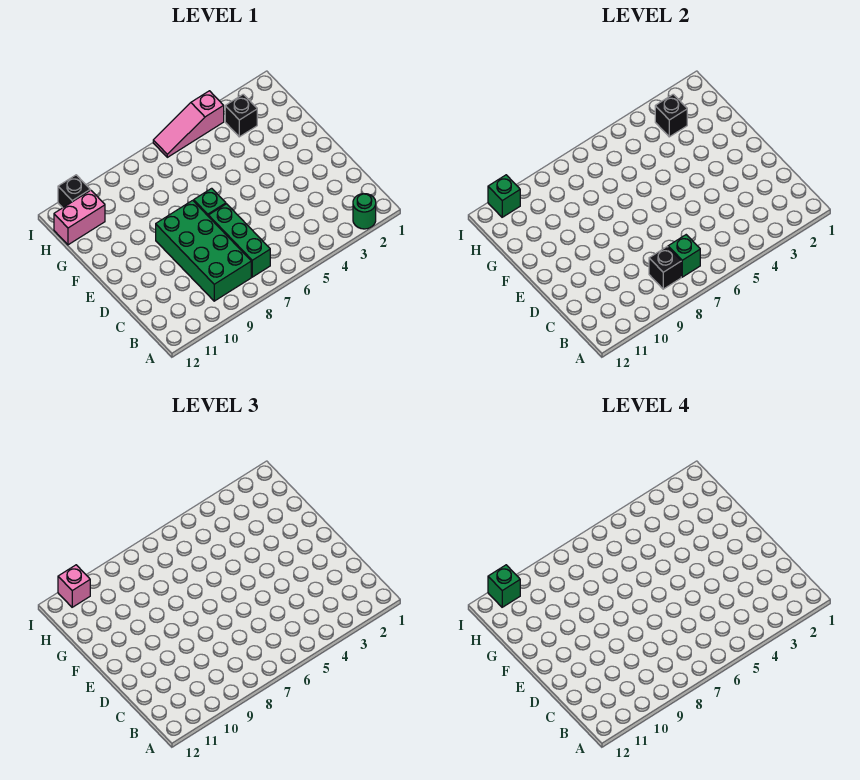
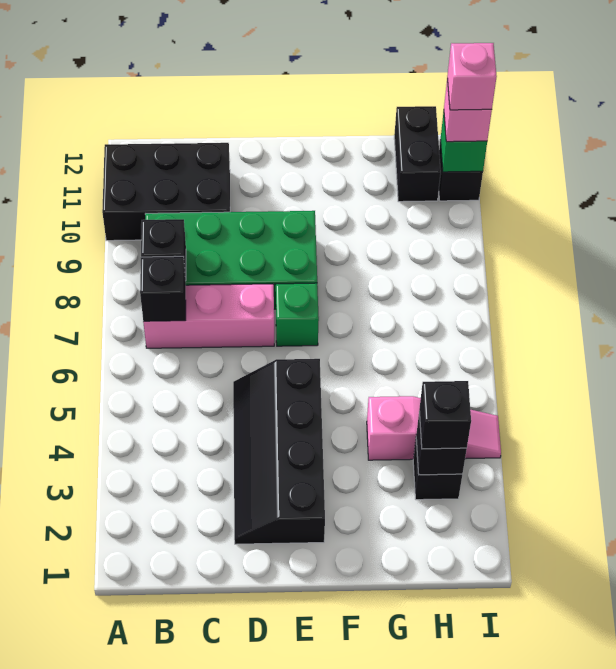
green 1x1 round brick [353,194,376,229] -> none
none -> black 2x3 brick [102,143,230,241]
green 1x3 brick [208,204,270,277] -> pink 1x3 brick [143,284,274,348]
green 1x1 brick [668,235,700,277] -> black 1x1 brick [140,256,186,321]
none -> black 2x4 slope [233,359,325,544]
none -> black 1x1 brick [419,381,471,449]
pink 1x2 brick [54,190,105,245] -> black 1x2 brick [394,106,441,202]
pink 1x3 slope [153,91,224,157] -> pink 1x3 slope turned to [367,396,501,460]
green 1x1 brick [488,565,520,607] -> pink 1x1 brick [447,43,497,110]

